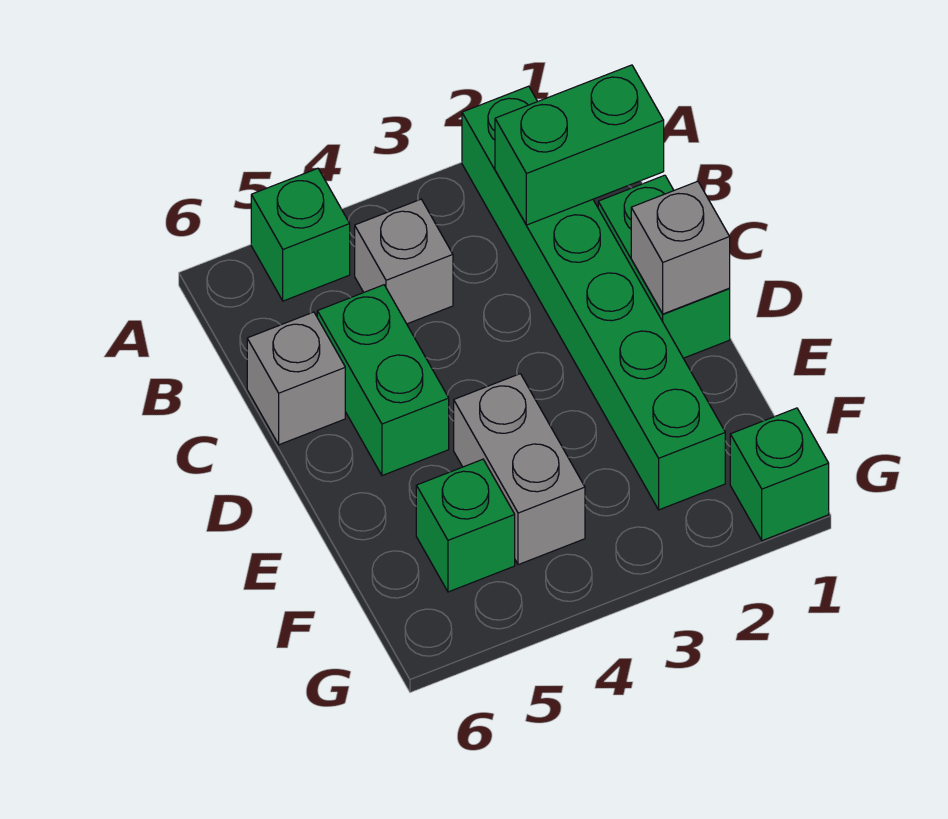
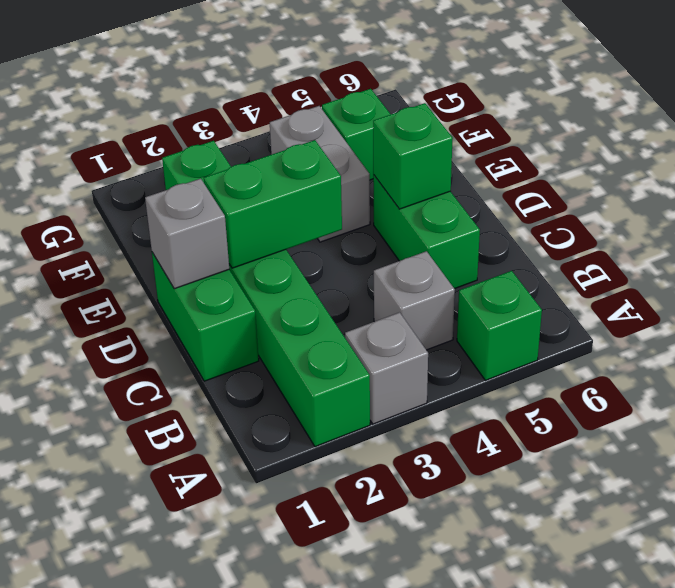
green 1x2 brick [495,65,664,225] -> green 1x2 brick moved to [204,140,342,268]
grey 1x1 brick [247,312,345,445] -> grey 1x1 brick moved to [345,312,428,424]
green 1x1 brick [730,408,829,541] -> green 1x1 brick moved to [373,103,453,209]

